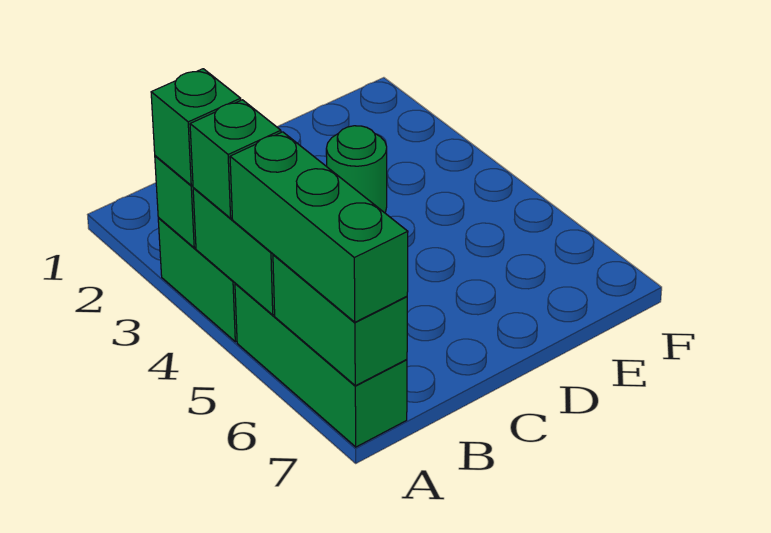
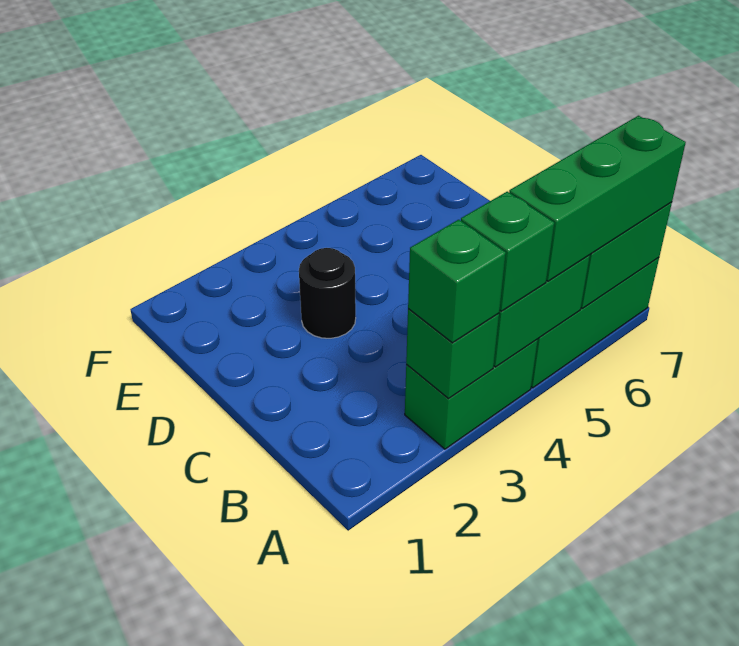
green 1x1 round brick [326,126,387,213] -> black 1x1 round brick [299,248,356,338]

